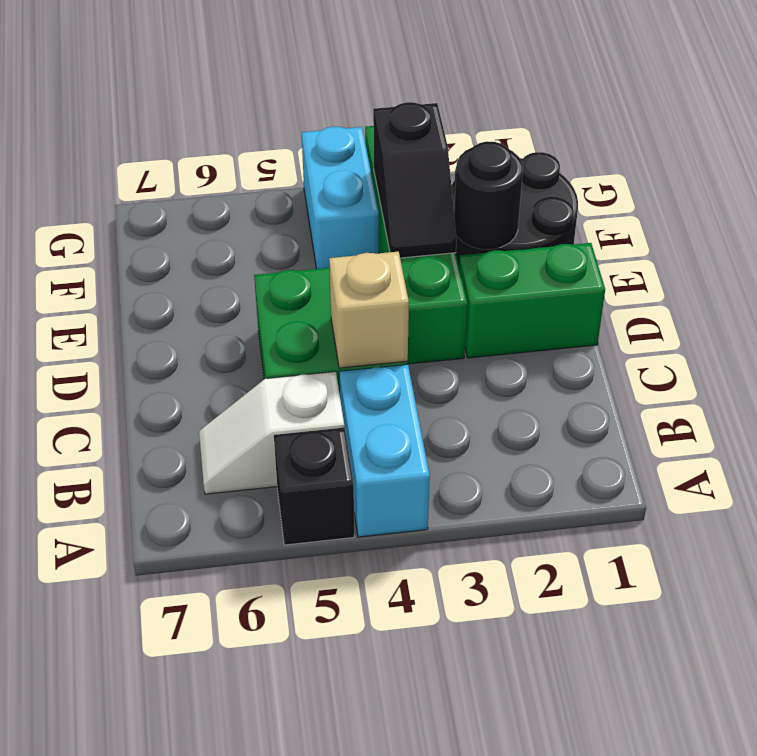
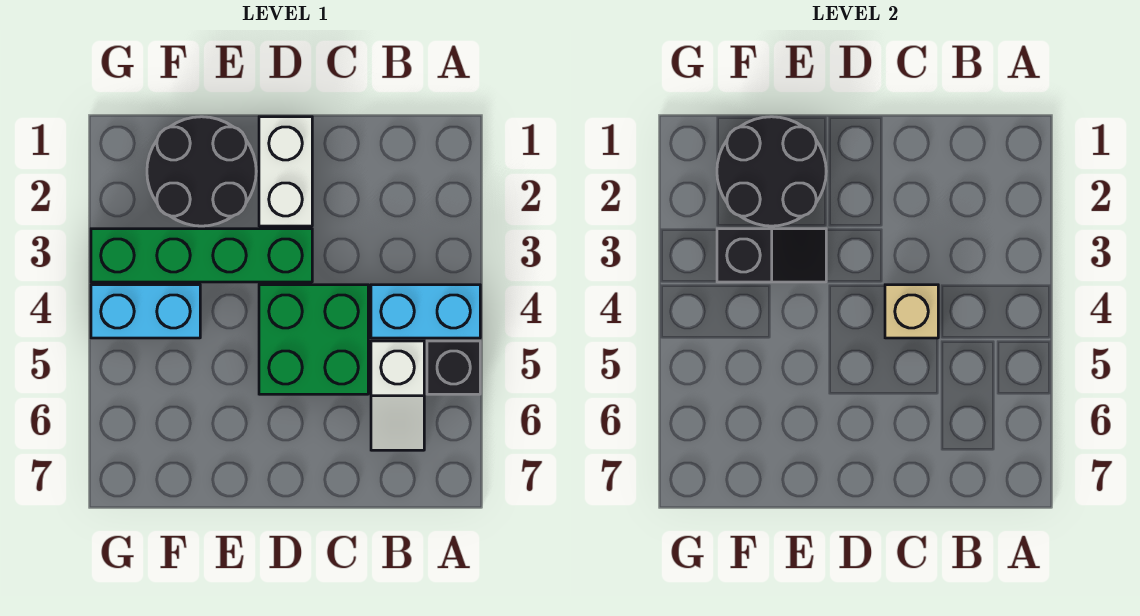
green 1x2 brick [459,243,605,358] -> white 1x2 brick [259,117,312,226]
black 1x1 round brick [454,141,523,249] -> black 2x2 round brick [717,117,826,226]

